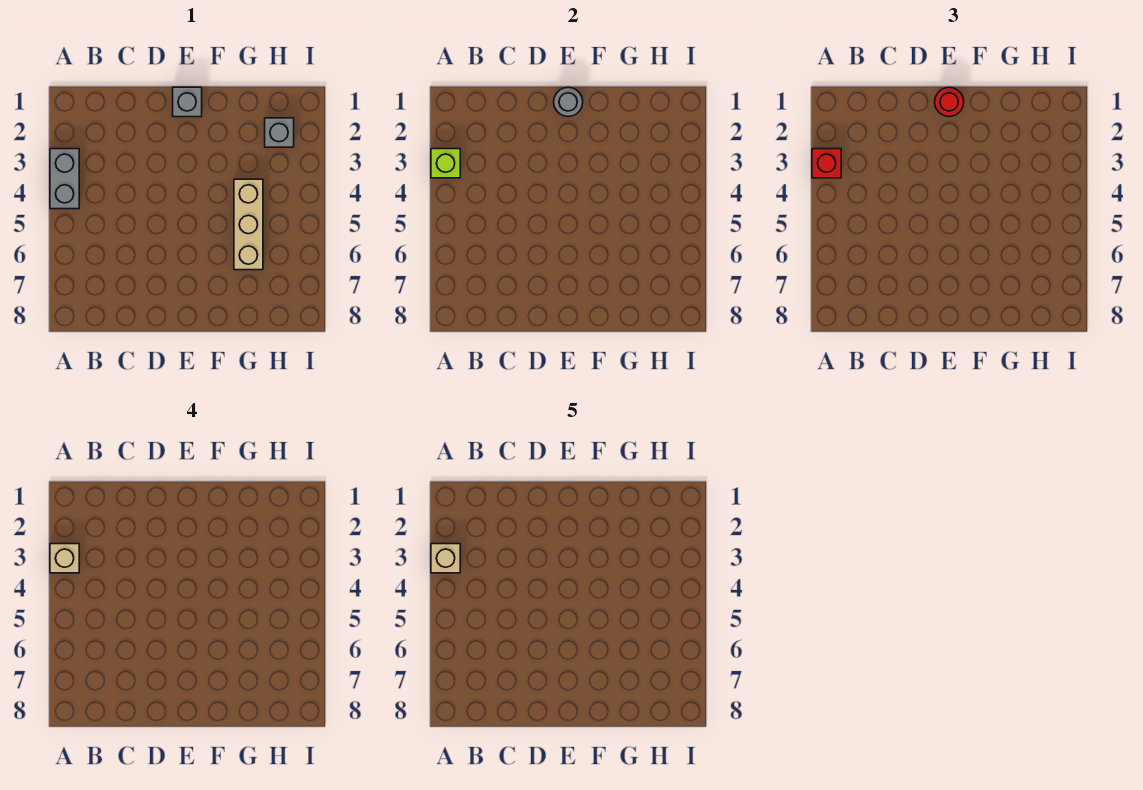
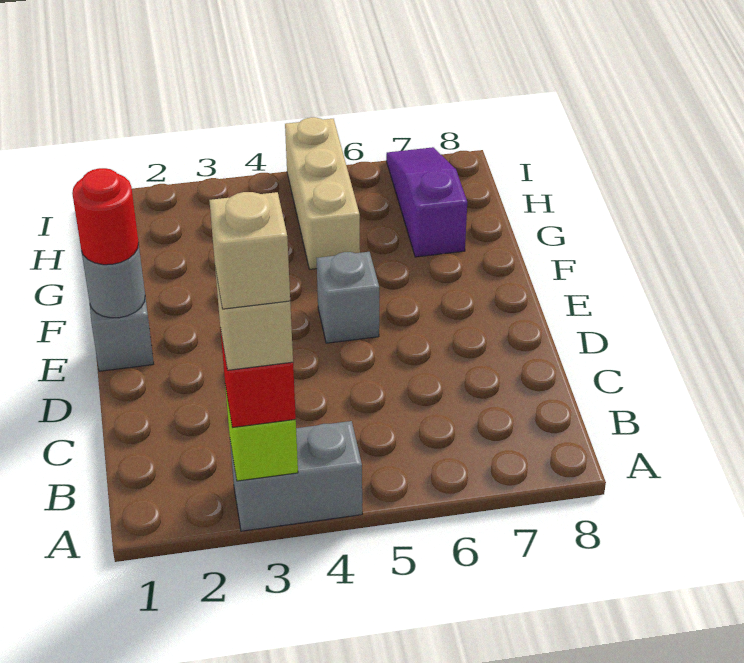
tan 1x3 brick [234,179,263,270] -> tan 1x3 brick turned to [285,117,360,269]
none -> purple 1x3 slope [386,147,467,257]
grey 1x1 brick [265,118,294,147] -> grey 1x1 brick moved to [317,252,379,343]

